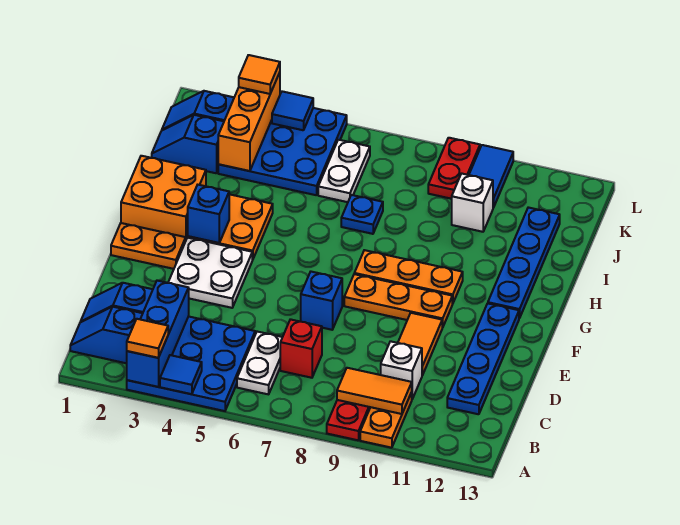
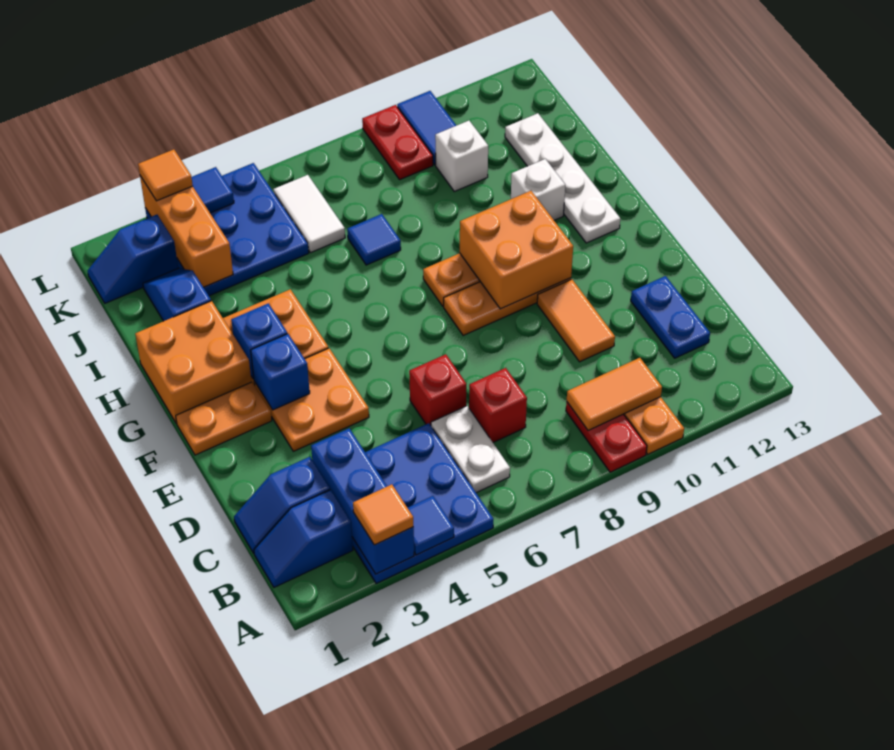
white 1x1 brick [381,341,422,399] -> white 1x1 brick moved to [511,159,565,220]
blue 1x4 plate [447,303,519,414] -> blue 1x2 plate [631,276,710,358]
none -> red 1x1 brick [409,354,466,425]
white 2x2 plate [168,238,252,308] -> orange 2x2 plate [254,348,369,451]
blue 1x1 brick [301,272,342,330] -> blue 1x1 brick moved to [251,334,310,410]
none -> orange 2x2 brick [460,191,573,309]
blue 1x4 plate [488,207,560,318] -> white 1x4 plate [505,113,620,243]
blue 1x1 plate [341,195,383,234] -> blue 1x1 tile [347,214,401,265]
blue 1x2 slope [151,115,224,173] -> blue 1x2 slope turned to [143,268,211,321]
white 1x2 plate [318,140,370,202] -> white 1x2 tile [274,175,345,253]

